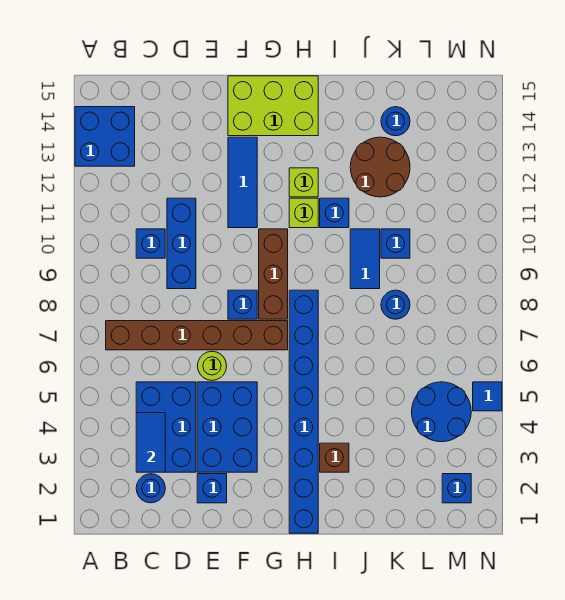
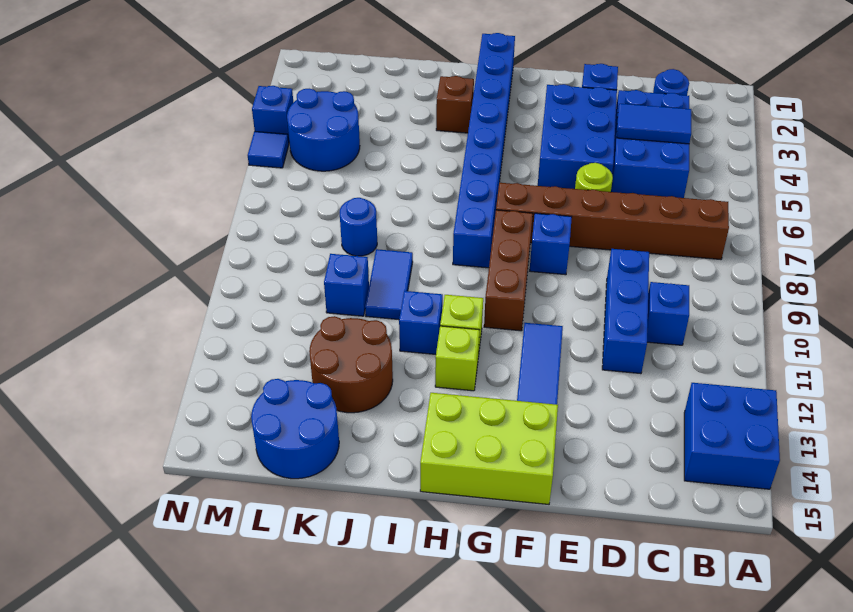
blue 1x2 tile [136,413,165,472] -> blue 1x2 tile turned to [617,104,691,144]
blue 1x1 round brick [381,107,410,136] -> blue 2x2 round brick [251,379,339,479]
blue 1x1 brick [442,474,471,503] -> blue 1x1 brick moved to [252,86,293,141]

